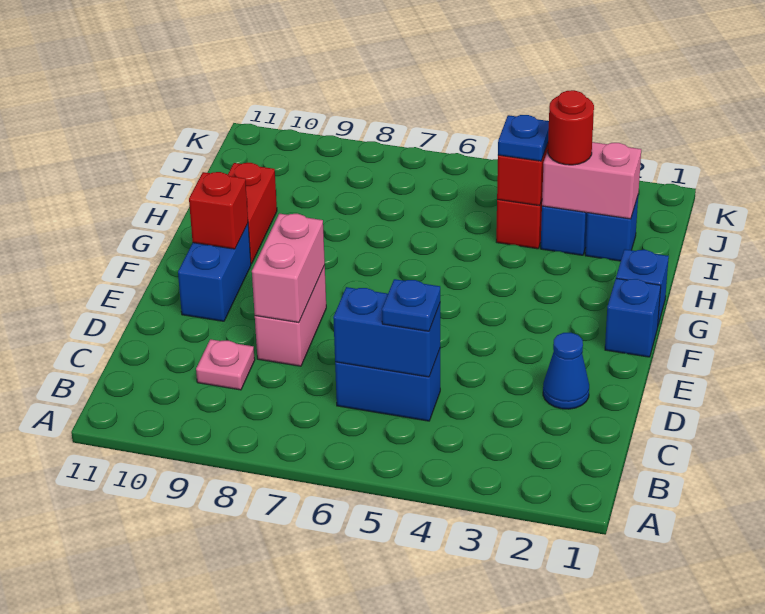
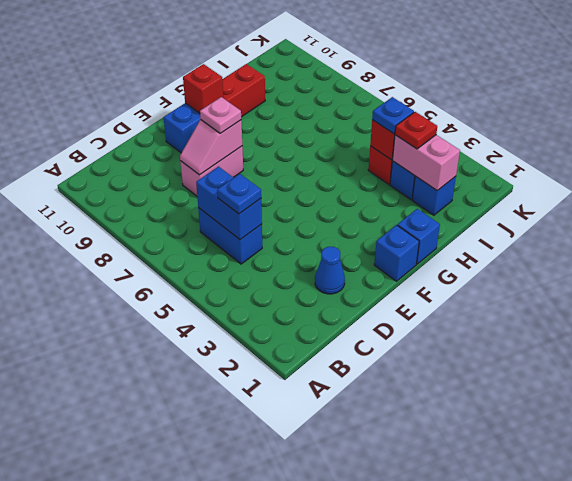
pink 1x1 plate [196,339,255,390] -> pink 1x1 plate moved to [200,97,241,133]
pink 1x2 brick [252,214,325,323] -> pink 1x2 slope [180,120,242,175]
red 1x1 round brick [548,90,594,165] -> red 1x1 plate [395,112,437,149]

